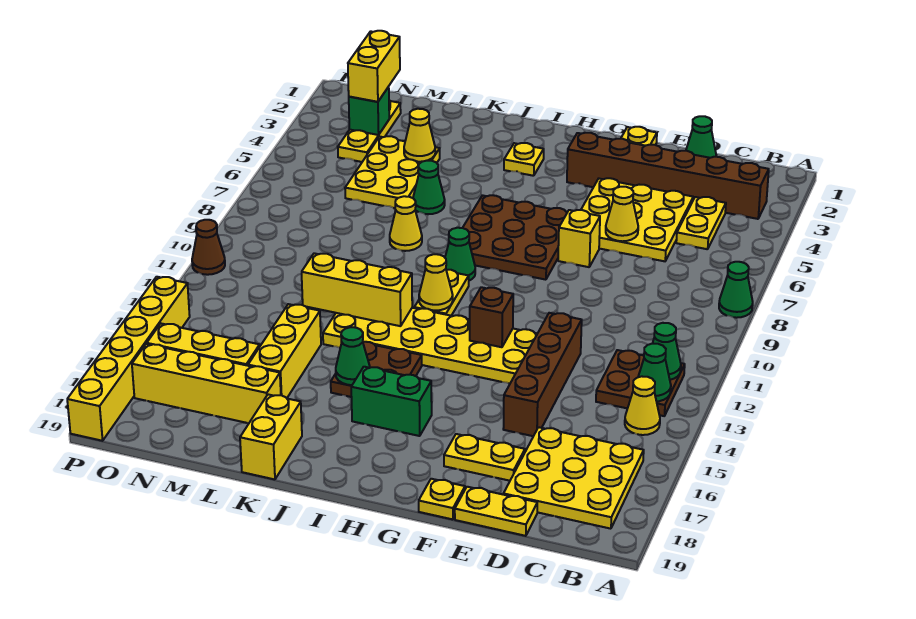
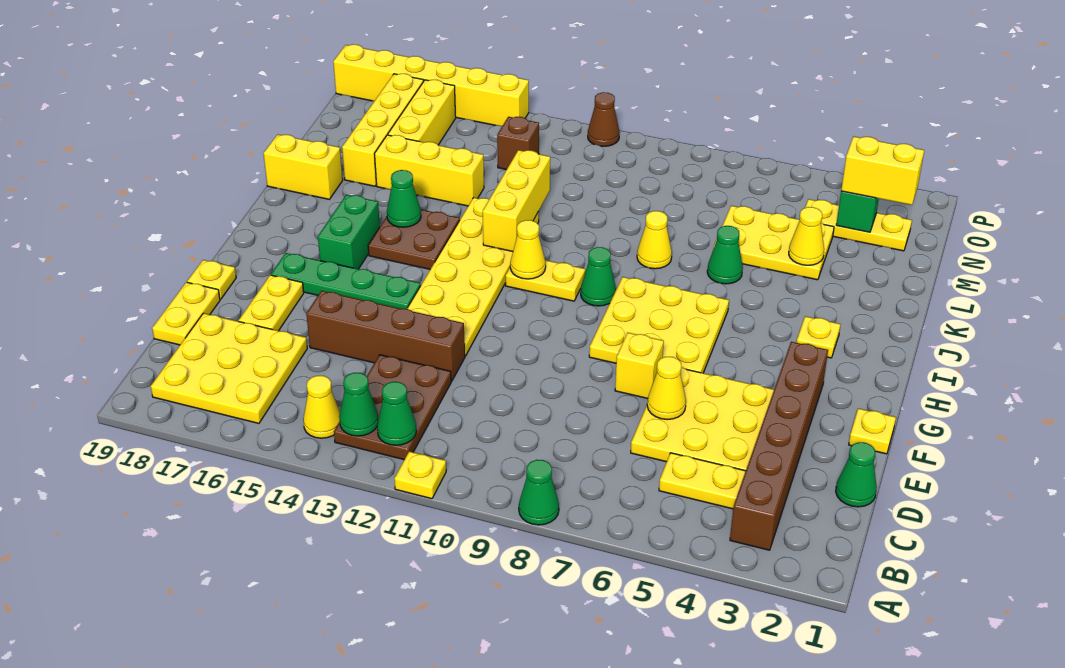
none -> yellow 1x1 plate [394,451,446,499]
brown 2x2 plate [596,350,685,416] -> brown 2x3 plate [334,355,451,460]
brown 3x3 plate [463,195,567,280] -> yellow 3x3 plate [589,277,729,373]
brown 1x1 brick [469,287,513,347] -> brown 1x1 brick moved to [497,117,539,170]
none -> green 1x4 plate [271,253,421,309]

